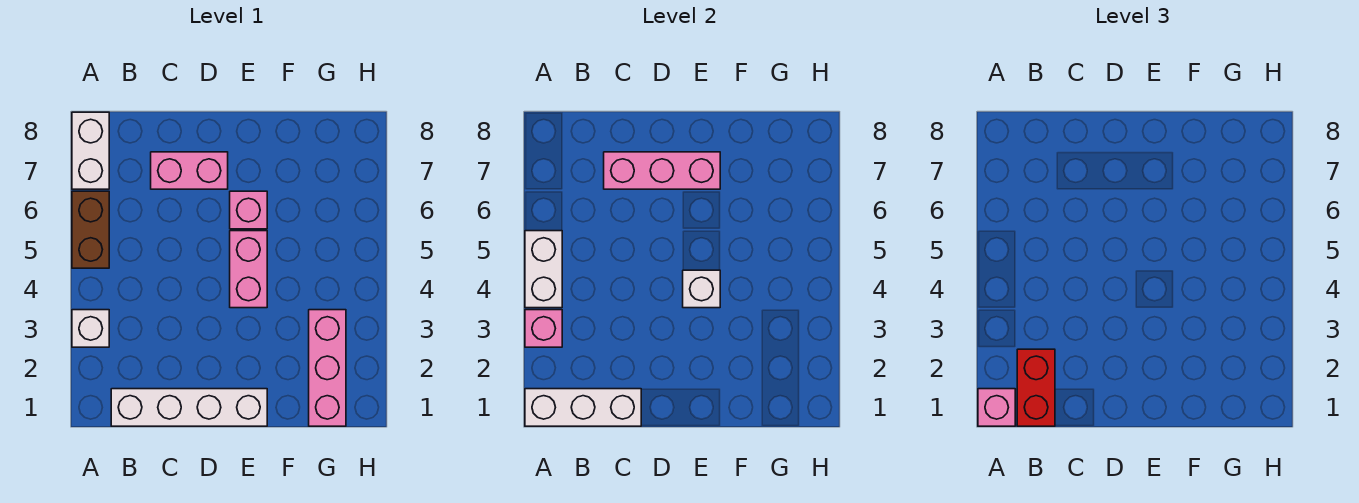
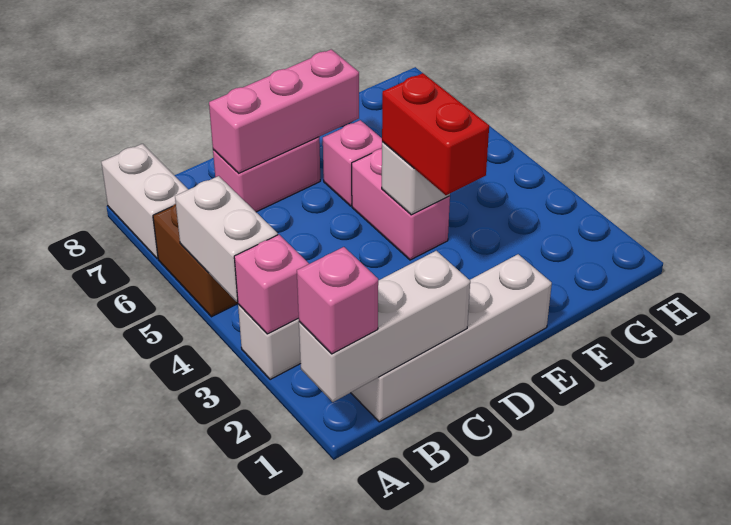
red 1x2 brick [1017,349,1055,426] -> red 1x2 brick moved to [382,73,489,195]
pink 1x3 brick [309,310,346,426] -> none

